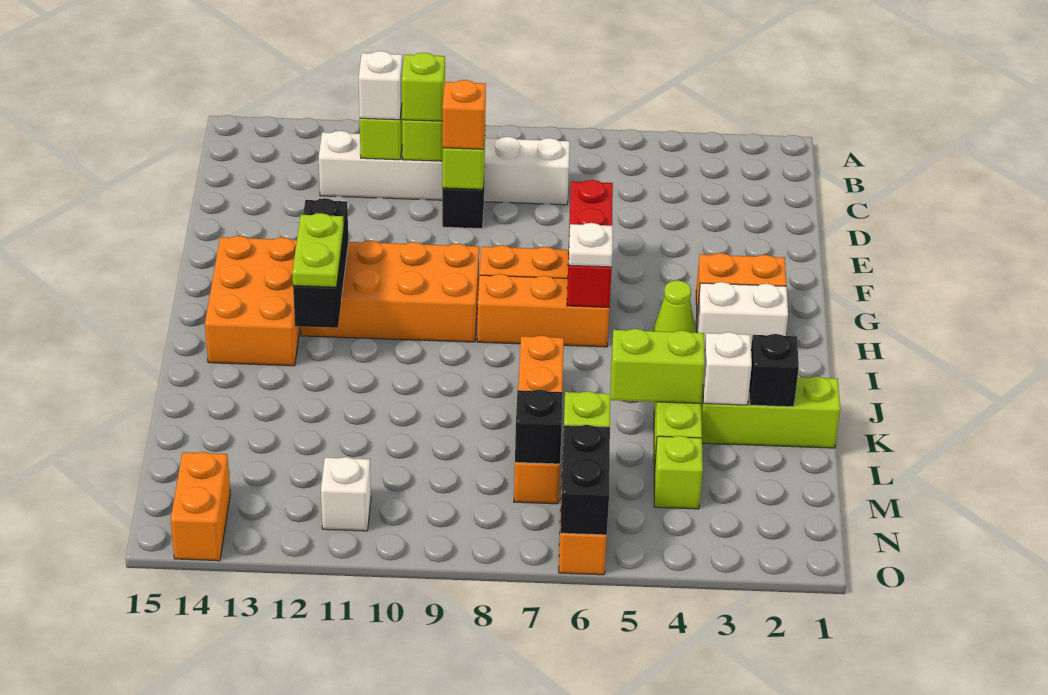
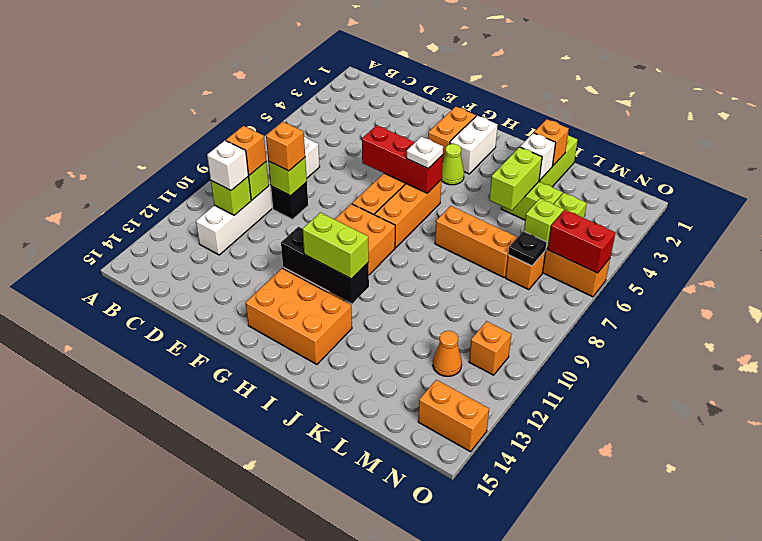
lime 1x1 brick [402,52,445,121] -> orange 1x1 brick [226,126,266,175]
lime 1x2 plate [292,213,344,287] -> lime 1x2 brick [303,212,369,279]
black 1x1 brick [749,334,799,407] -> orange 1x1 brick [534,119,569,166]
black 1x1 brick [515,390,563,464] -> black 1x1 plate [508,231,547,266]
none -> orange 1x1 cone [433,331,462,376]
black 1x2 brick [560,425,610,535] -> red 1x2 brick [548,210,615,273]
white 1x1 brick [321,457,371,531] -> orange 1x1 brick [469,321,511,375]

